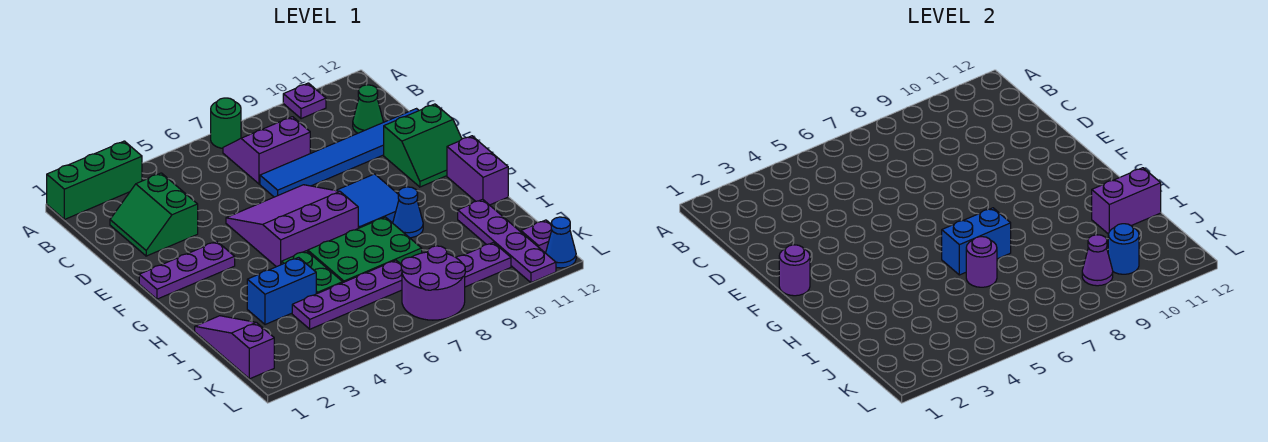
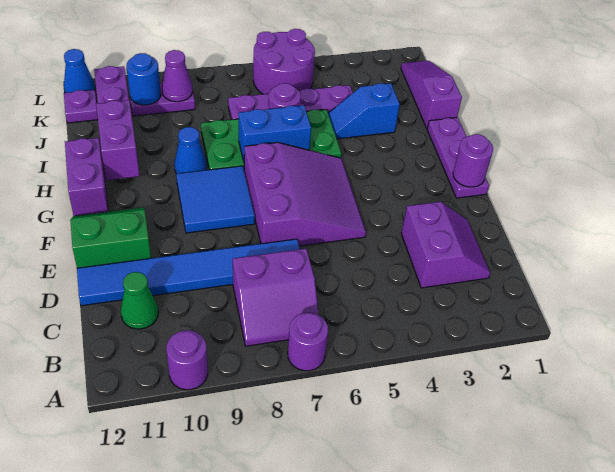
green 1x3 brick [47,141,142,219] -> none
green 1x1 round brick [211,98,241,148] -> purple 1x1 round brick [288,313,328,371]
purple 1x1 plate [283,83,326,119] -> purple 1x1 round brick [166,330,208,390]
green 2x2 slope [110,173,198,256] -> purple 2x2 slope [401,202,490,288]
purple 3x3 slope [226,185,358,267] -> purple 3x3 slope turned to [244,142,366,246]
purple 1x3 plate [139,241,235,299] -> purple 1x3 plate turned to [427,117,489,198]
purple 1x3 slope [195,316,274,379] -> purple 1x3 slope turned to [401,61,462,128]
blue 1x2 brick [247,257,316,325] -> blue 1x2 slope [328,83,400,139]
purple 1x2 brick [1092,168,1161,234] -> purple 1x2 brick turned to [96,100,140,180]
purple 2x2 round brick [401,246,465,320] -> purple 2x2 round brick moved to [253,29,315,94]

